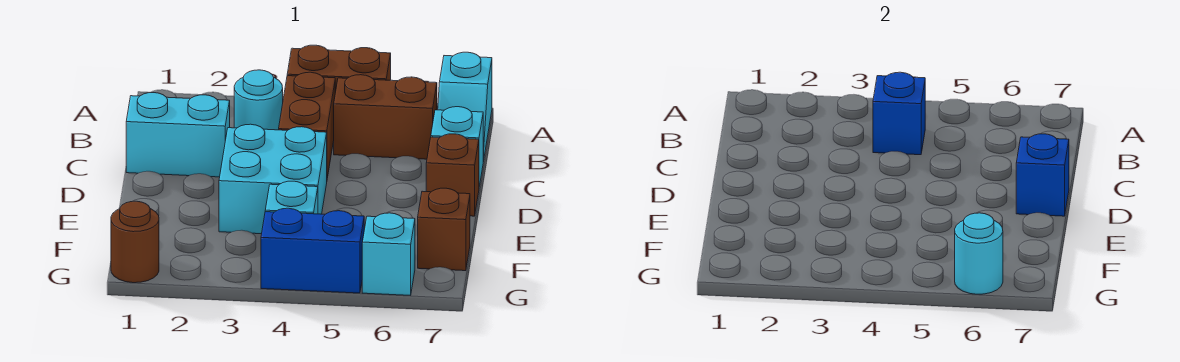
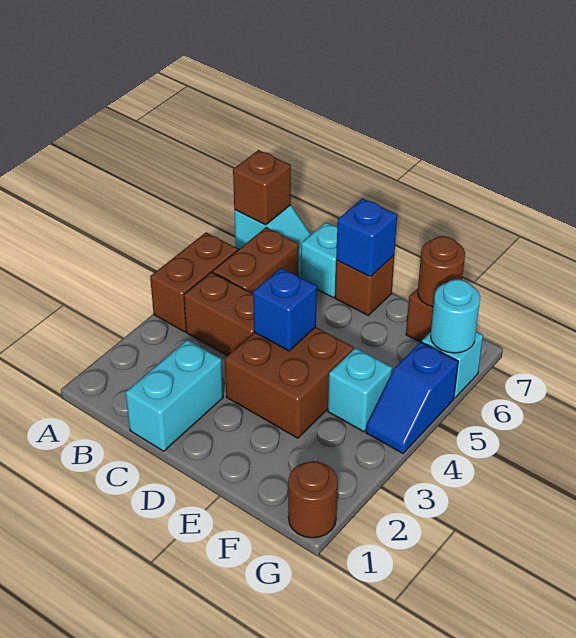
none -> brown 1x1 brick [233,150,291,225]
cyan 1x1 round brick [234,70,283,130] -> none
blue 1x1 brick [873,72,925,155] -> blue 1x1 brick moved to [253,268,317,351]
cyan 2x2 brick [219,124,327,234] -> brown 2x2 brick [225,327,354,438]
none -> brown 1x1 round brick [418,236,465,307]
blue 1x2 brick [261,208,364,293] -> blue 1x2 slope [366,342,458,453]

